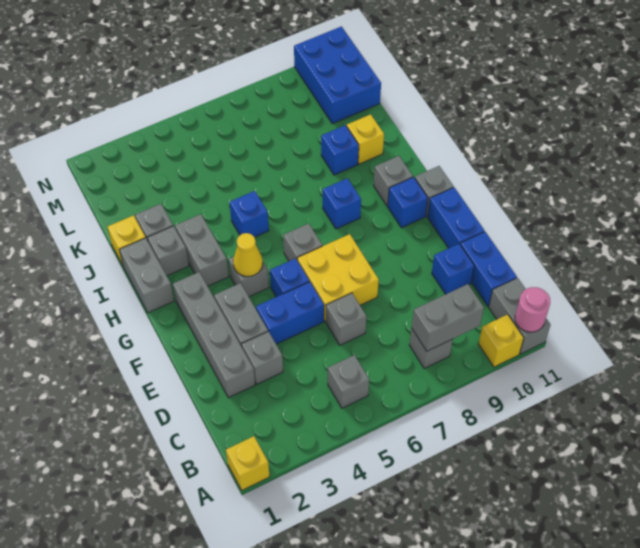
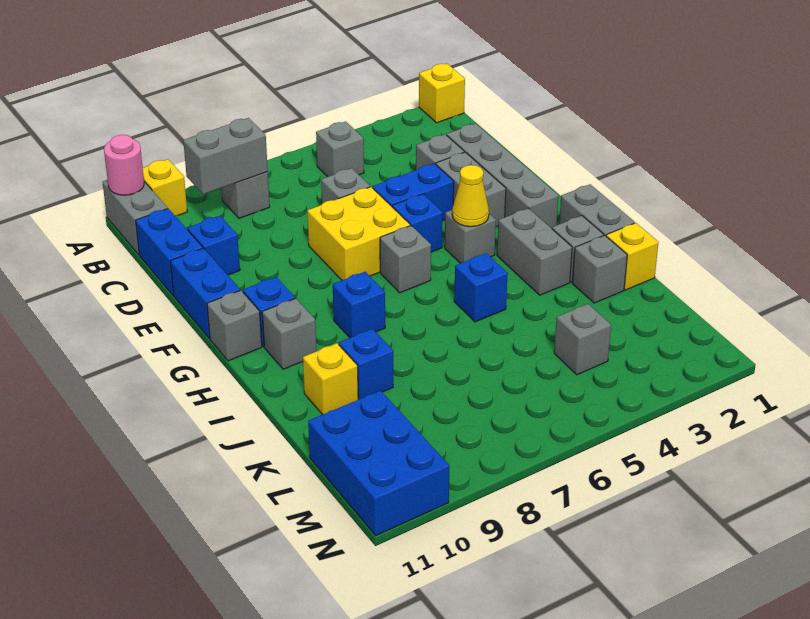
none -> grey 1x1 brick [554,304,611,375]

